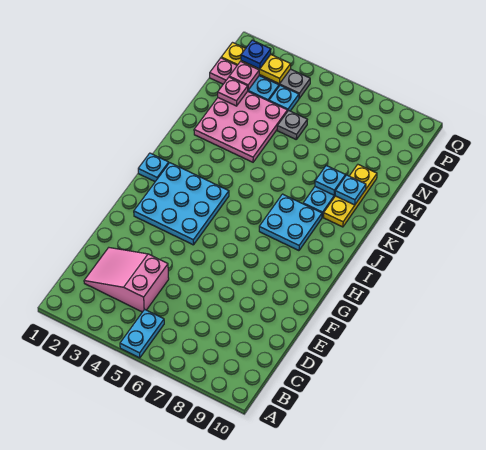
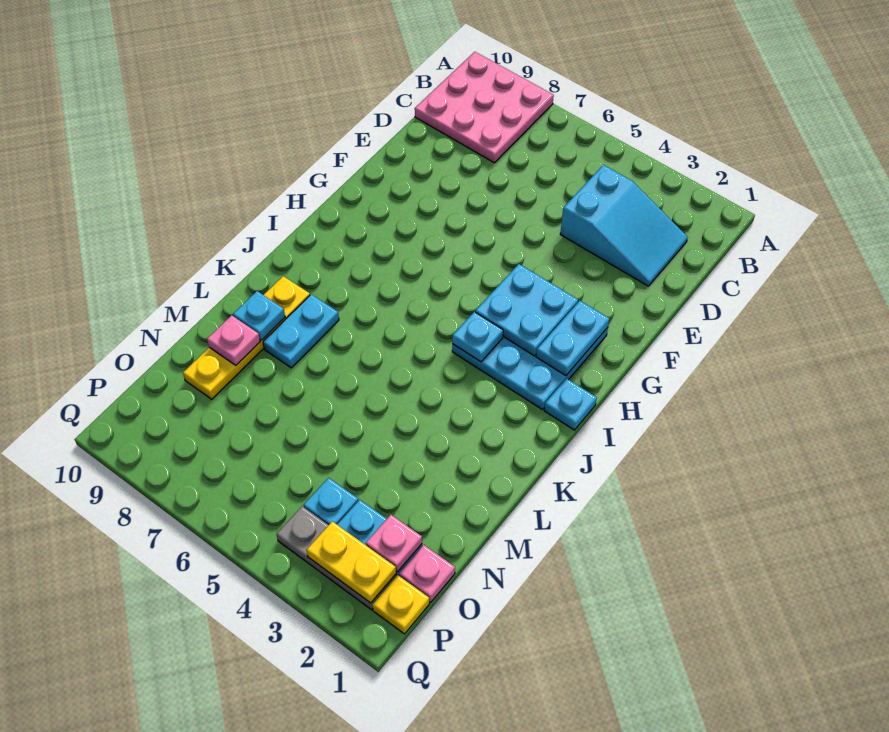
cyan 1x2 plate [120,309,164,358] -> cyan 1x2 plate moved to [536,301,609,376]
pink 2x3 slope [84,248,169,312] -> cyan 2x3 slope [560,165,688,286]
cyan 2x2 plate [259,194,322,251] -> cyan 2x2 plate moved to [475,264,578,356]
yellow 1x3 plate [324,165,377,227] -> yellow 1x4 plate [183,276,310,399]
pink 3x3 plate [194,91,287,162] -> pink 3x3 plate moved to [415,52,554,163]
cyan 1x1 plate [315,166,345,195] -> cyan 1x1 plate moved to [452,312,503,362]
pink 1x1 plate [218,77,248,106] -> pink 1x1 plate moved to [207,315,260,365]
grey 1x1 plate [277,111,307,139] -> none
blue 1x1 plate [241,40,271,69] -> none

